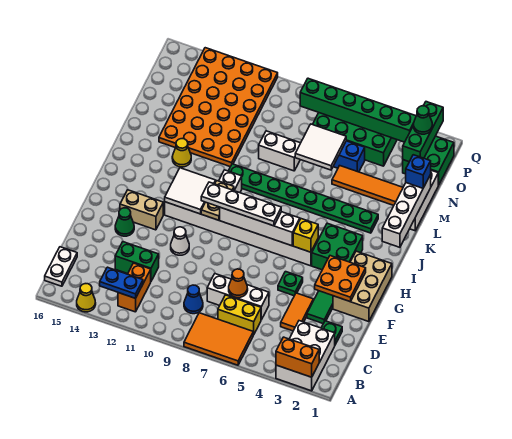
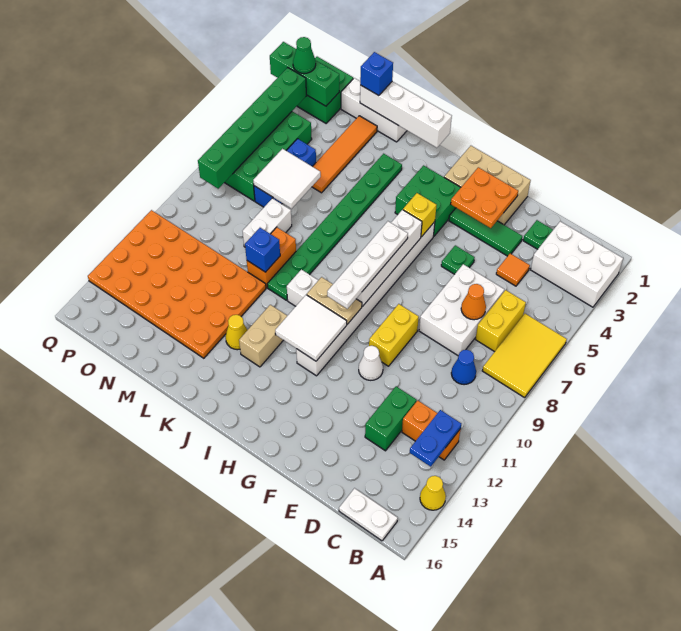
orange 1x2 brick [276,337,319,377] -> orange 1x2 brick moved to [247,227,296,288]
orange 2x3 tile [184,313,253,365] -> yellow 2x3 tile [482,314,567,398]
orange 1x2 tile [281,293,313,331] -> orange 1x1 tile [496,253,530,286]
white 1x3 brick [207,274,269,320] -> white 2x3 brick [419,264,504,356]
none -> yellow 1x2 brick [369,304,419,366]
green 1x1 cone [115,208,134,236] -> none
tan 1x2 brick [120,190,163,230] -> tan 1x2 brick moved to [239,305,287,367]
none -> blue 1x1 brick [245,228,280,272]

